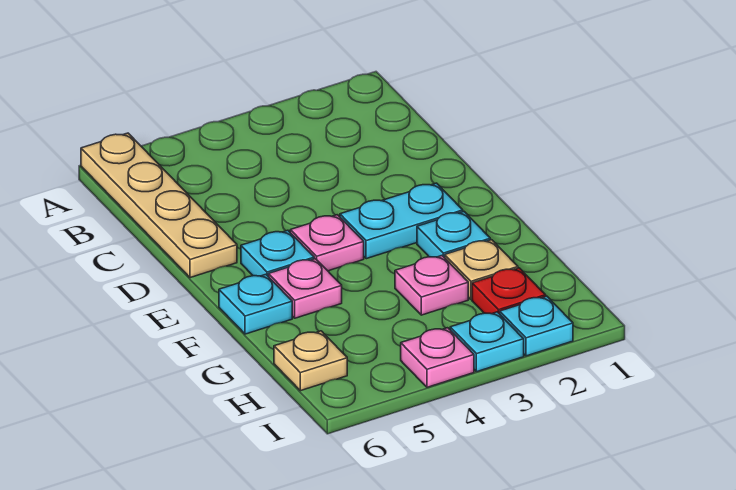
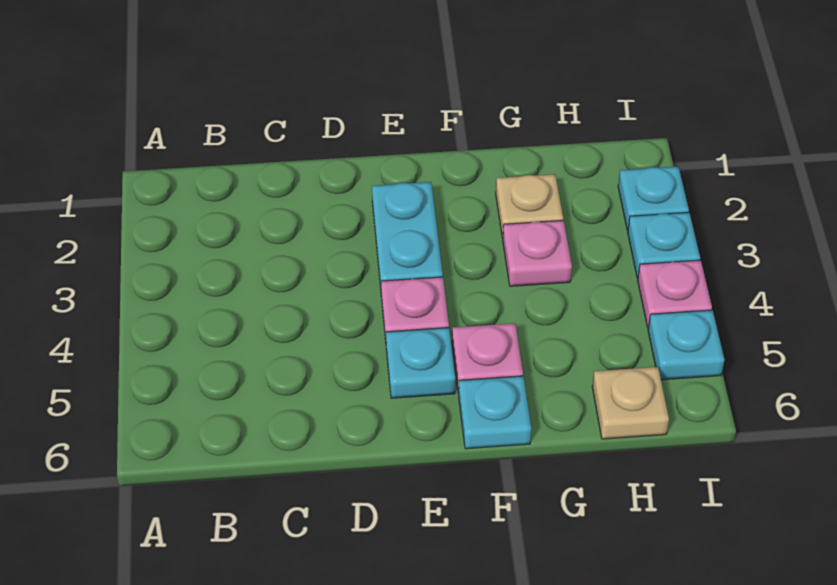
tan 1x4 plate [81,133,237,278] -> none
cyan 1x1 plate [417,212,490,258] -> cyan 1x1 plate moved to [648,310,724,380]
red 1x1 plate [472,268,546,314] -> none

